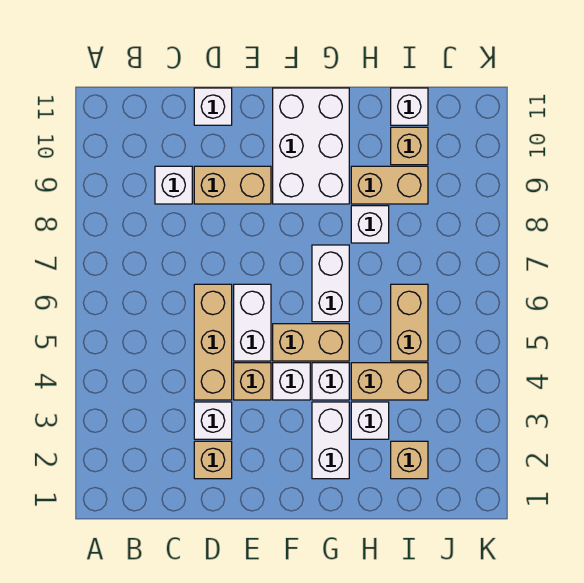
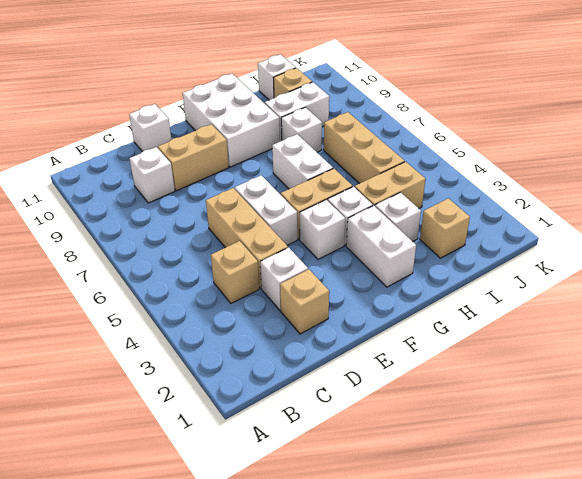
tan 1x1 brick [234,363,271,400] -> tan 1x1 brick moved to [211,241,259,303]
tan 1x2 brick [351,166,428,204] -> white 1x2 brick [265,82,329,141]
tan 1x2 brick [391,284,428,361] -> tan 1x3 brick [324,112,405,184]

